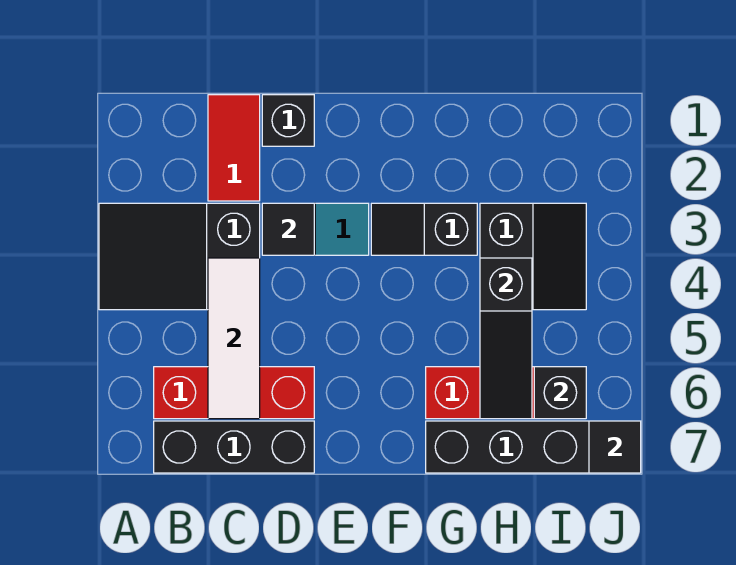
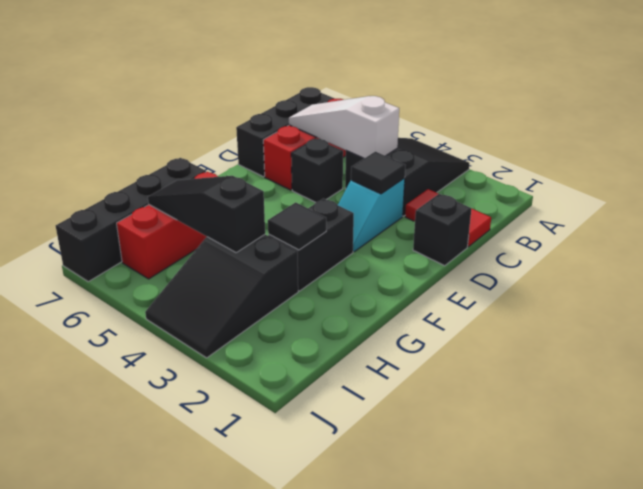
white 1x3 tile [208,258,260,419] -> white 1x3 slope [289,96,399,158]
black 1x2 slope [371,203,477,255] -> black 1x2 brick [268,199,354,291]
black 2x2 slope [480,203,586,310] -> black 2x3 slope [145,235,298,358]
black 1x1 brick [534,367,586,419] -> black 1x1 brick moved to [291,139,343,202]
black 1x1 tile [589,421,641,473] -> black 1x1 tile moved to [268,202,326,250]

